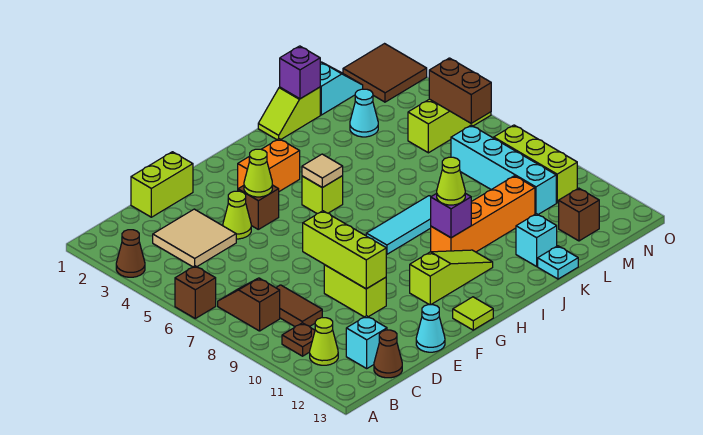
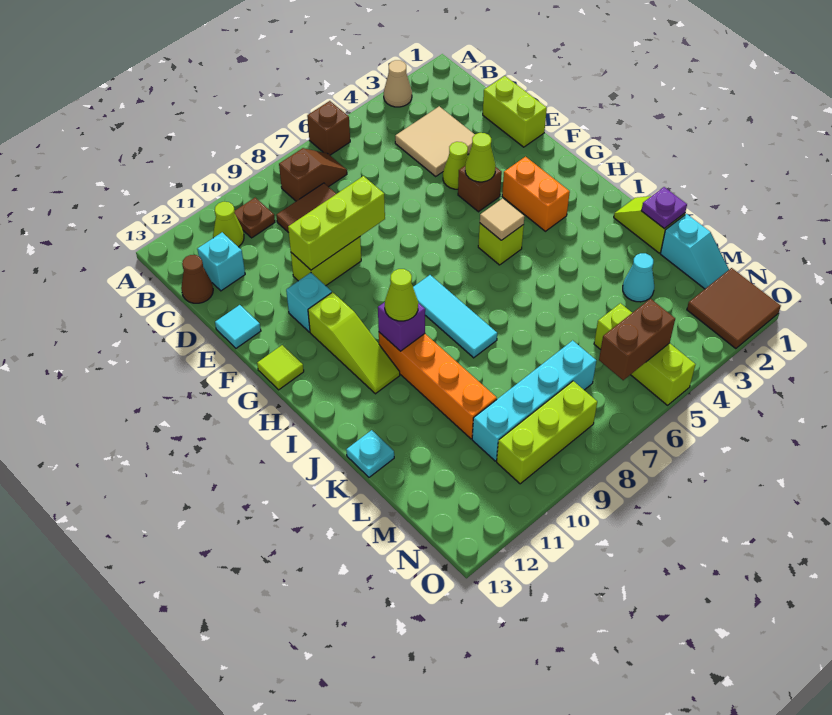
brown 1x1 cone [116,230,145,277] -> tan 1x1 cone [384,60,412,107]
cyan 1x1 cone [416,305,445,352] -> cyan 1x1 tile [215,305,261,348]
purple 1x1 brick [280,46,320,99] -> purple 1x1 plate [641,187,687,229]
cyan 1x1 brick [516,214,557,266] -> cyan 1x1 brick moved to [286,273,332,332]
brown 1x1 brick [559,188,599,241] -> none

